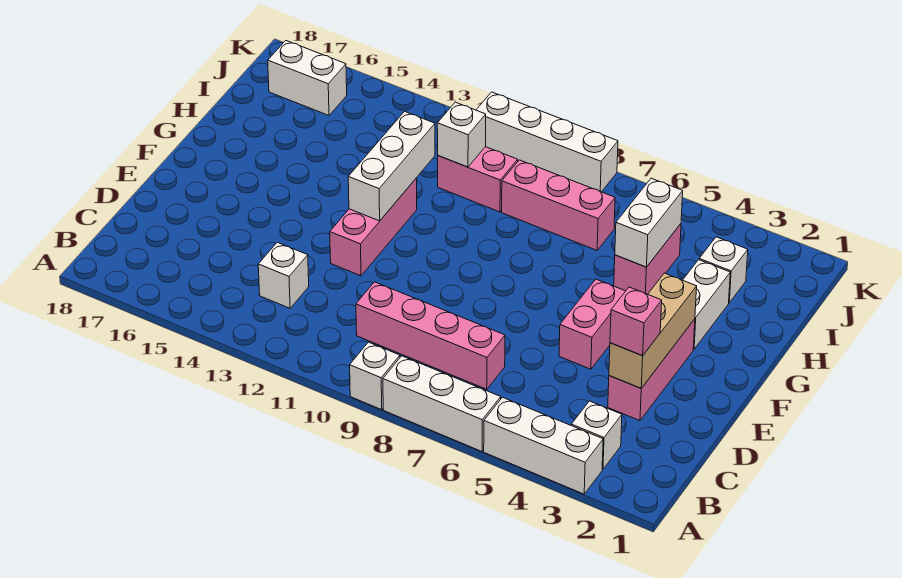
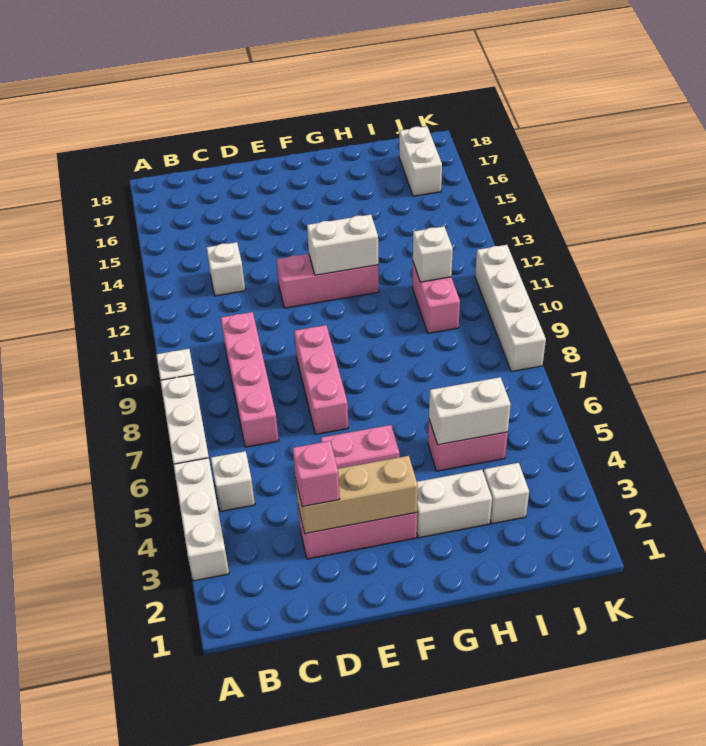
white 1x1 brick [571,401,622,469] -> white 1x1 brick moved to [211,451,255,512]
white 1x3 brick [348,111,435,221] -> white 1x2 brick [307,215,378,275]
pink 1x3 brick [502,160,615,250] -> pink 1x3 brick moved to [294,325,348,434]

